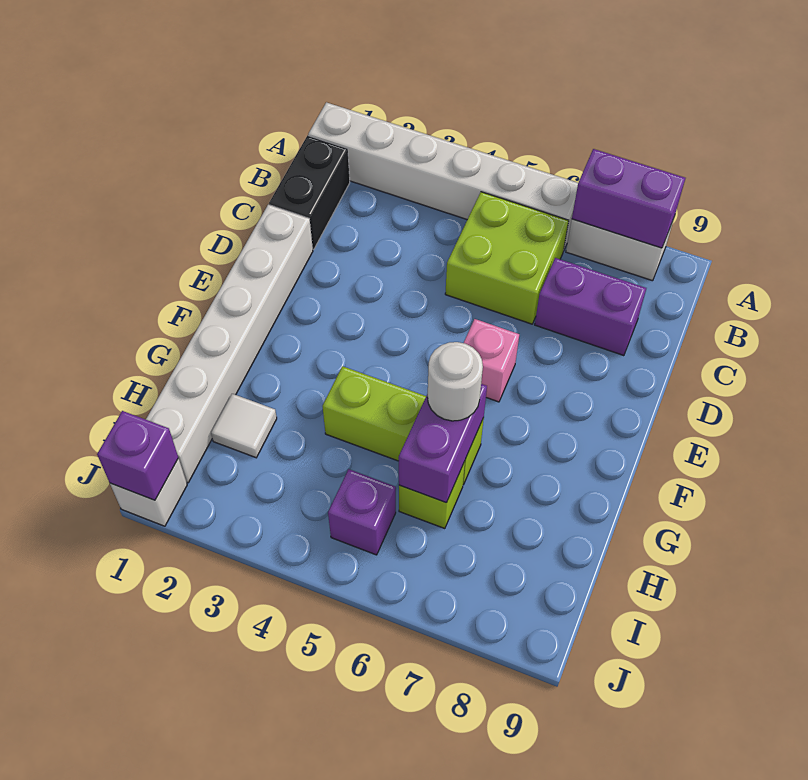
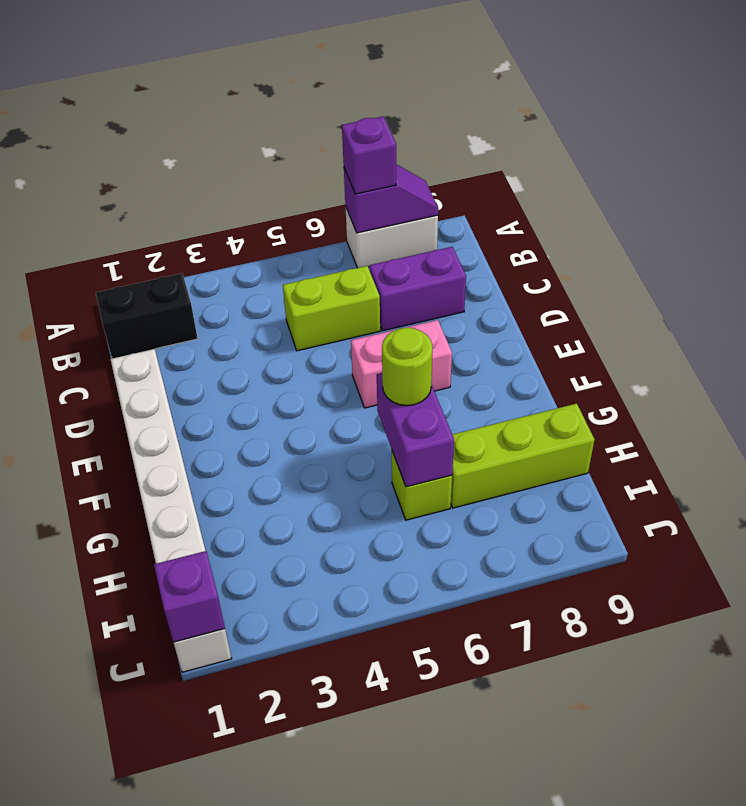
white 1x6 brick [308,102,578,251] -> none
purple 1x2 brick [572,149,685,248] -> purple 1x2 slope [344,164,438,233]
black 1x2 brick [269,135,350,249] -> black 1x2 brick turned to [96,273,198,359]
lime 2x2 brick [445,192,569,324] -> lime 1x2 brick [283,266,380,351]
pink 1x1 brick [464,319,519,402] -> pink 1x2 brick [351,320,452,408]
lime 1x3 brick [322,366,484,485] -> lime 1x3 brick moved to [451,403,595,508]
white 1x1 round brick [428,342,483,421] -> lime 1x1 round brick [382,328,432,406]
white 1x1 tile [211,394,277,458] -> none
purple 1x1 brick [328,469,396,555] -> purple 1x1 brick moved to [342,116,396,194]

